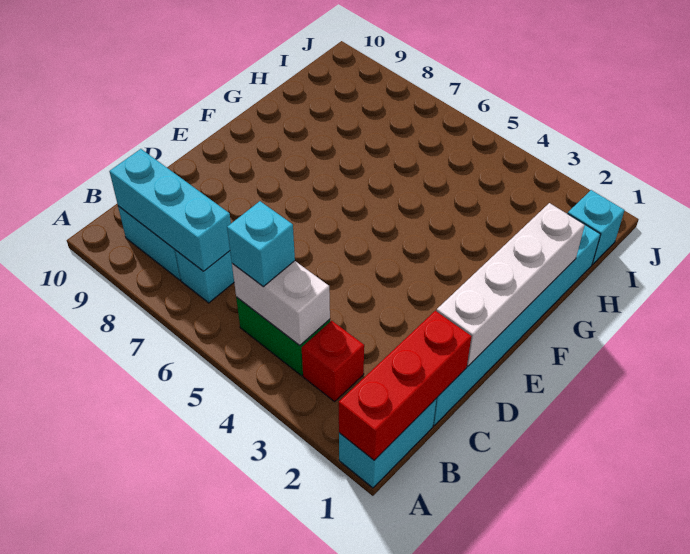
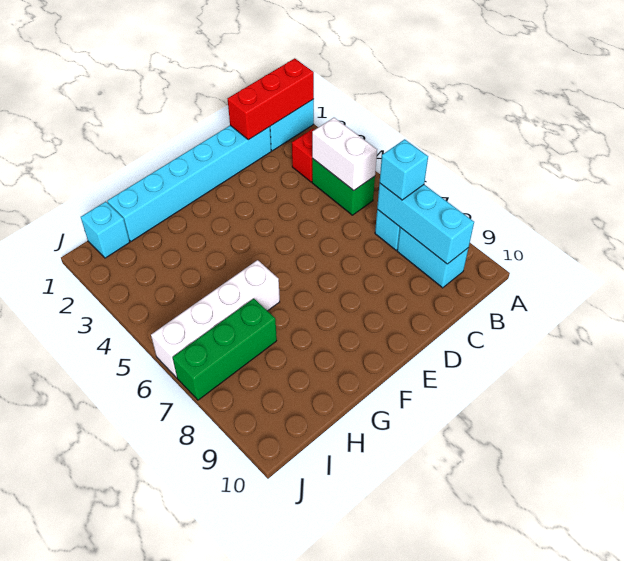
cyan 1x1 brick [227,201,295,287] -> cyan 1x1 brick moved to [380,139,428,200]
white 1x4 brick [437,203,585,366] -> white 1x4 brick moved to [151,260,280,378]
none -> green 1x3 brick [172,299,277,400]

